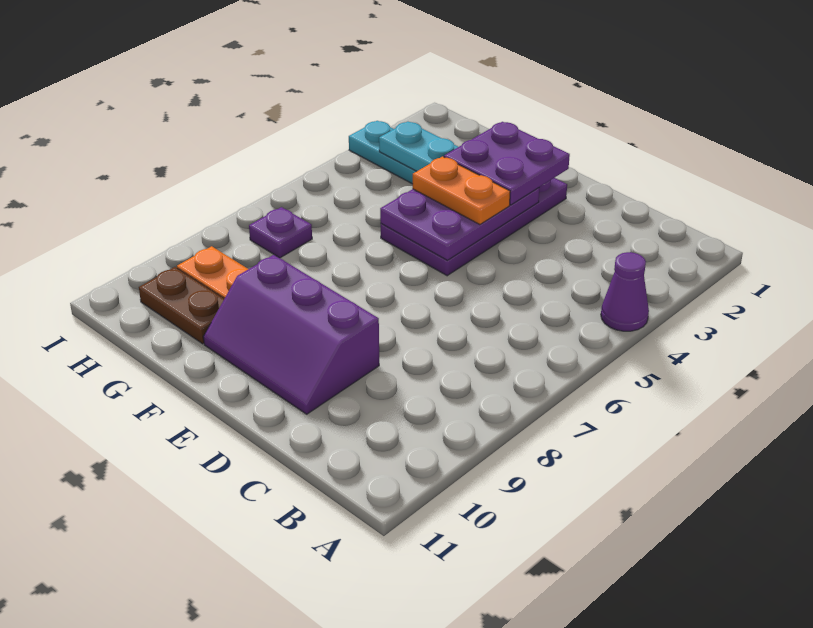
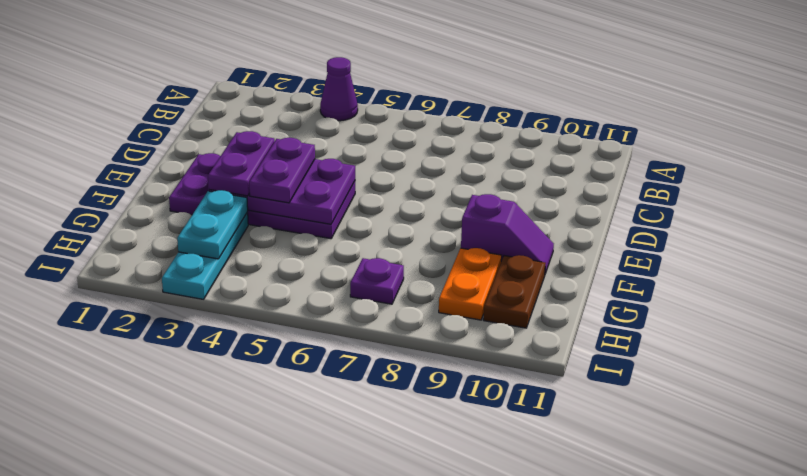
purple 2x3 slope [204,255,379,414] -> purple 1x2 slope [461,194,554,274]
purple 2x2 plate [444,122,570,205] -> purple 1x2 plate [208,131,275,196]
orange 1x2 plate [413,157,510,225] -> purple 1x2 plate [249,138,315,203]

